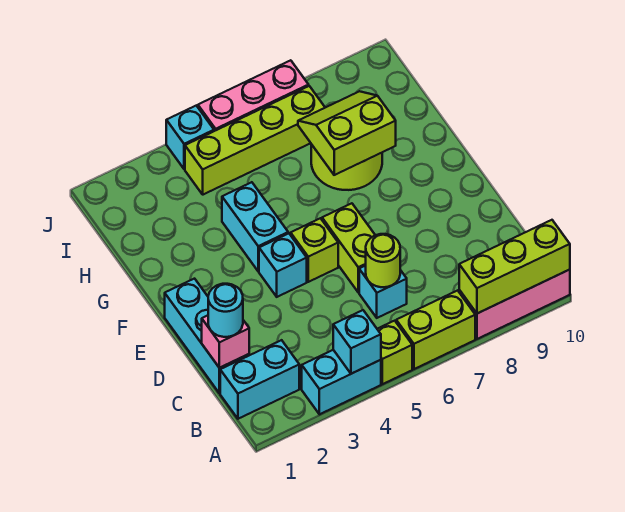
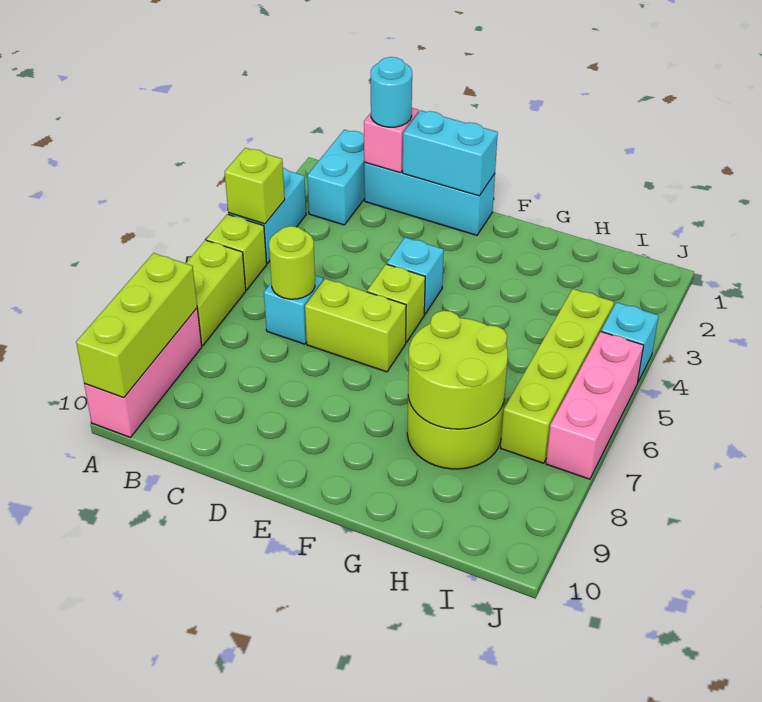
cyan 1x1 brick [333,310,381,374] -> lime 1x1 brick [225,148,285,224]
cyan 1x2 brick [222,182,288,271] -> cyan 1x2 brick moved to [403,110,498,196]
lime 2x2 slope [298,91,396,175] -> lime 2x2 round brick [408,311,508,429]

